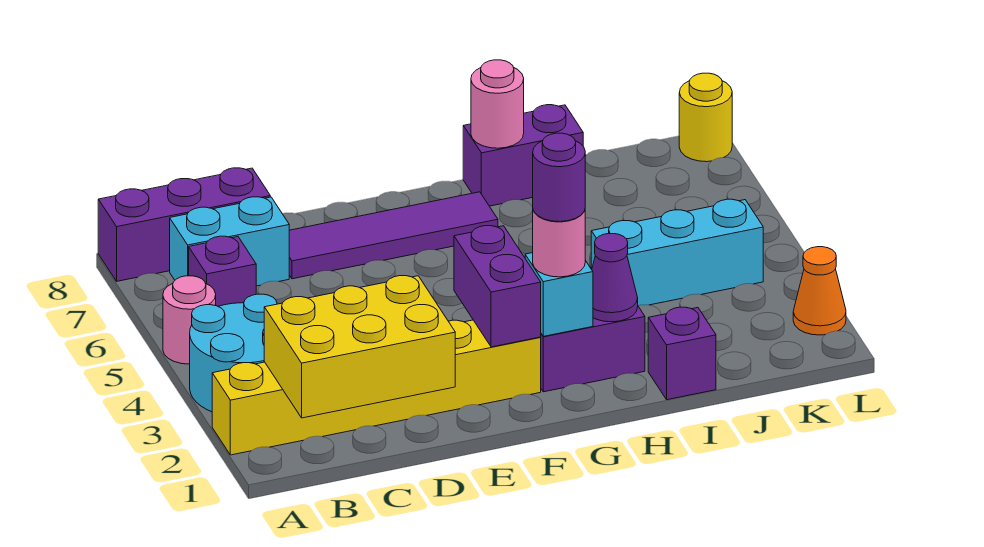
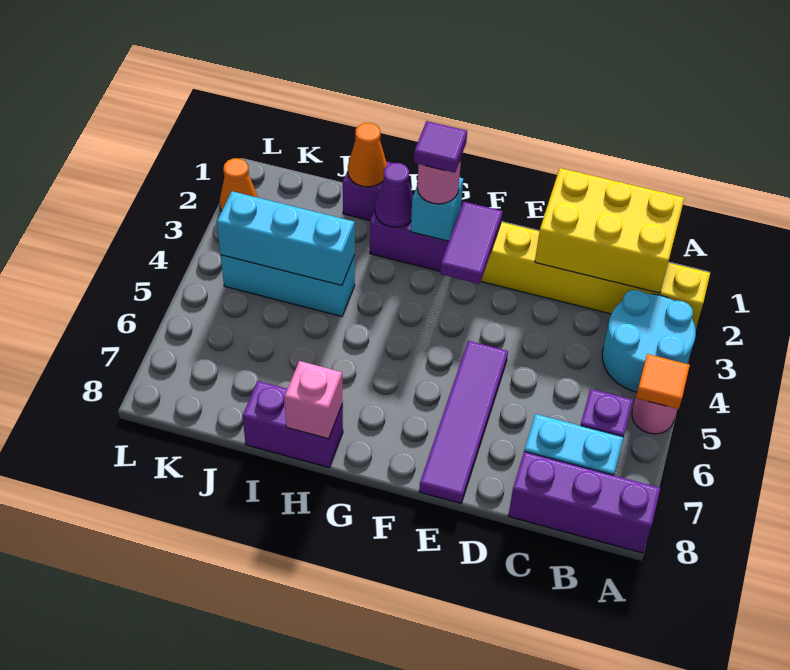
none -> orange 1x1 tile [636,354,690,409]
purple 1x4 tile [289,192,498,279] -> purple 1x4 tile turned to [419,341,508,503]
purple 1x2 brick [454,226,541,347] -> purple 1x2 tile [440,202,503,284]
purple 1x1 round brick [533,133,585,222] -> purple 1x1 tile [414,121,467,173]
pink 1x1 round brick [471,60,524,148] -> pink 1x1 brick [284,361,343,439]
none -> orange 1x1 cone [348,123,387,187]
none -> cyan 1x3 brick [217,191,355,285]
yellow 1x1 round brick [679,73,732,162] -> none

